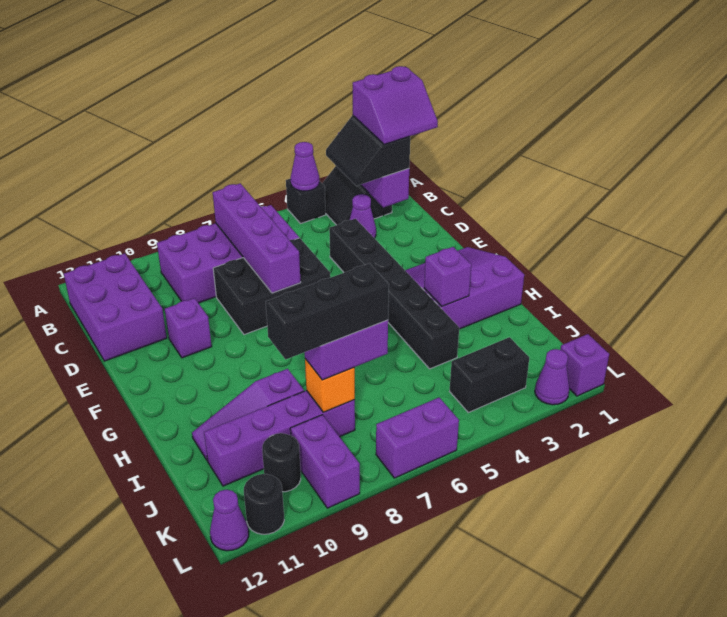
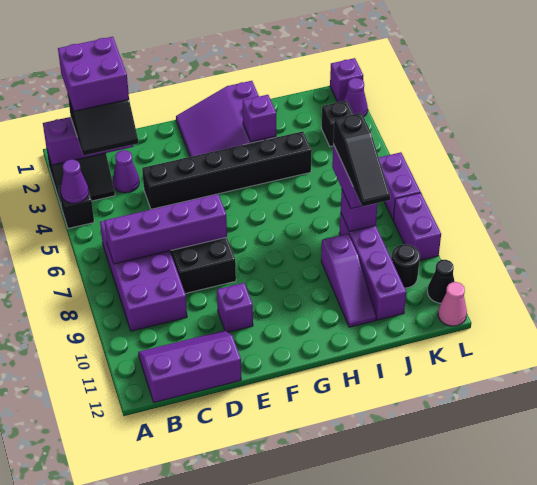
purple 2x2 slope [353,66,438,145] -> purple 2x2 brick [58,37,129,111]
purple 2x3 brick [64,253,167,361] -> purple 2x3 slope [138,330,241,402]
black 1x3 brick [266,264,389,360] -> black 1x3 slope [333,113,390,207]
orange 1x1 brick [305,359,355,412] -> purple 1x1 brick [341,190,378,232]
black 1x2 brick [450,337,529,412] -> black 1x1 brick [321,101,353,147]
purple 1x2 brick [290,415,360,508] -> purple 1x2 brick turned to [393,193,441,261]
black 1x1 round brick [244,474,284,534] -> black 1x1 cone [428,260,455,303]
purple 1x1 cone [210,490,249,551] -> pink 1x1 cone [438,282,467,326]

